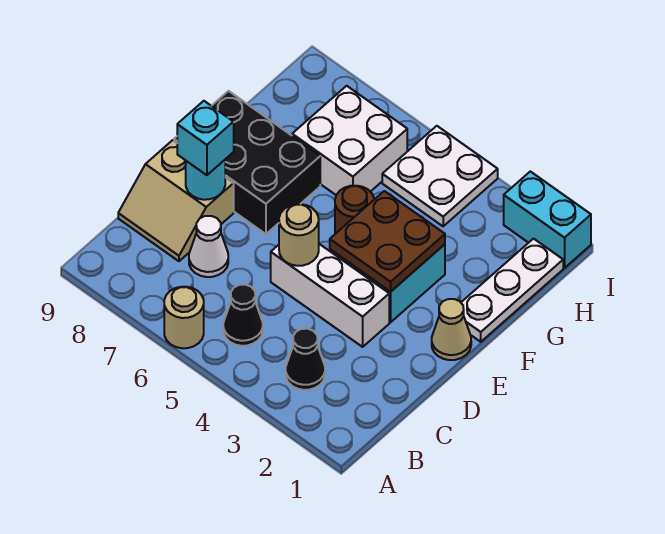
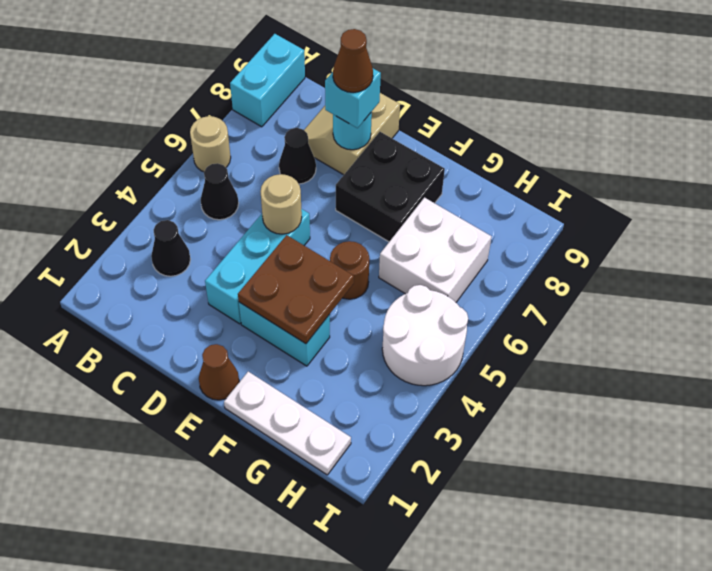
white 1x1 cone [189,216,228,277] -> black 1x1 cone [279,128,316,184]
white 1x3 brick [271,244,389,347] -> cyan 1x3 brick [205,209,310,324]
none -> brown 1x1 cone [333,29,373,93]
tan 1x1 cone [432,299,471,360] -> brown 1x1 cone [199,344,239,400]
black 2x3 brick [174,91,320,234] -> black 2x2 brick [336,132,445,242]
white 2x2 plate [382,126,498,226] -> white 2x2 round brick [382,285,468,386]
cyan 1x2 brick [504,171,591,268] -> cyan 1x2 brick moved to [230,34,305,127]

